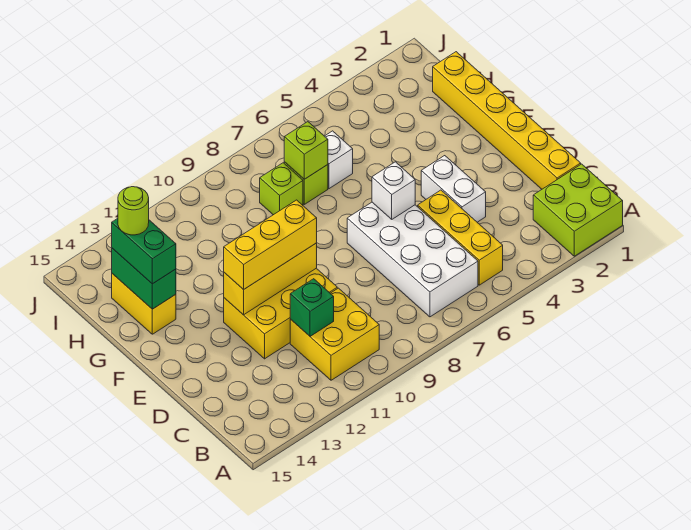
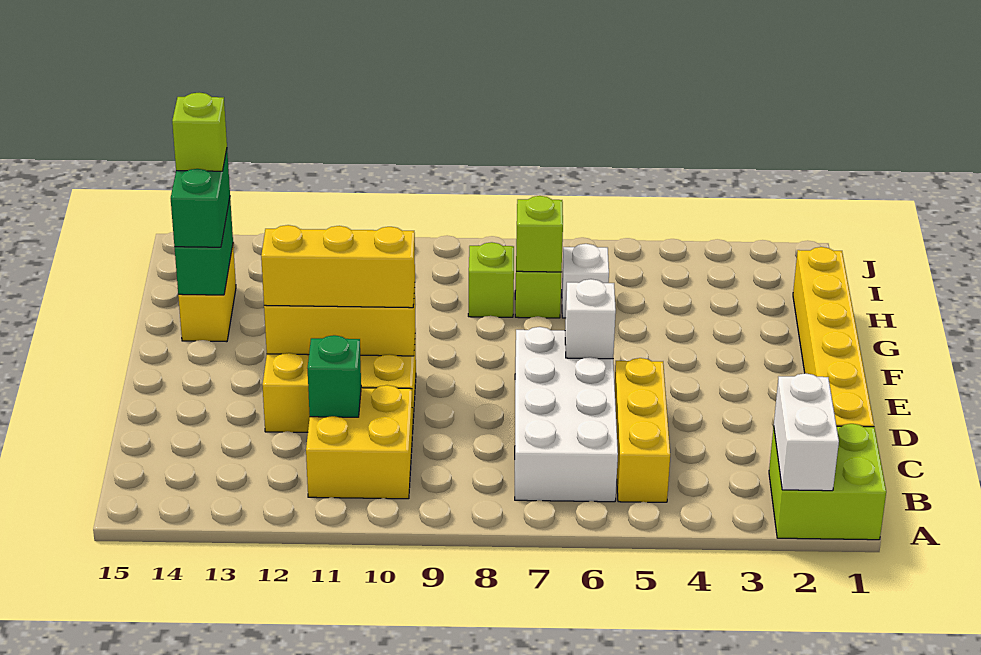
white 1x2 brick [421,156,486,222] -> white 1x2 brick moved to [774,373,839,491]
lime 1x1 round brick [118,187,149,235] -> lime 1x1 brick [172,93,227,171]

